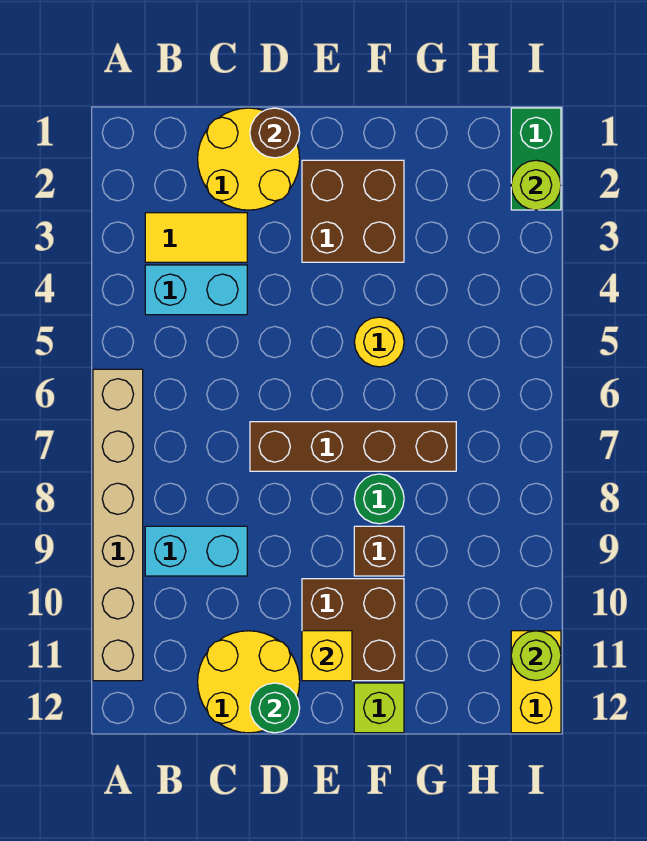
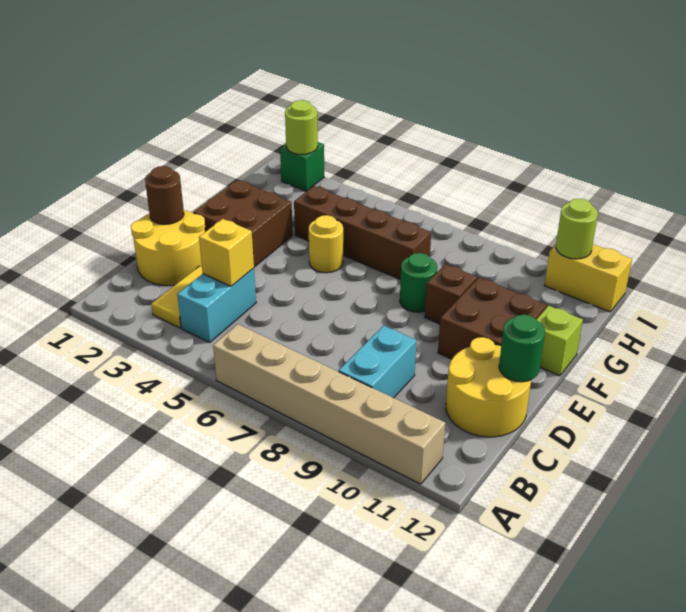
brown 1x4 brick [250,422,456,471] -> brown 1x4 brick turned to [294,186,431,280]
yellow 1x1 brick [302,631,352,681] -> yellow 1x1 brick moved to [199,219,254,286]
green 1x2 brick [511,108,561,210] -> green 1x1 brick [280,142,324,191]

